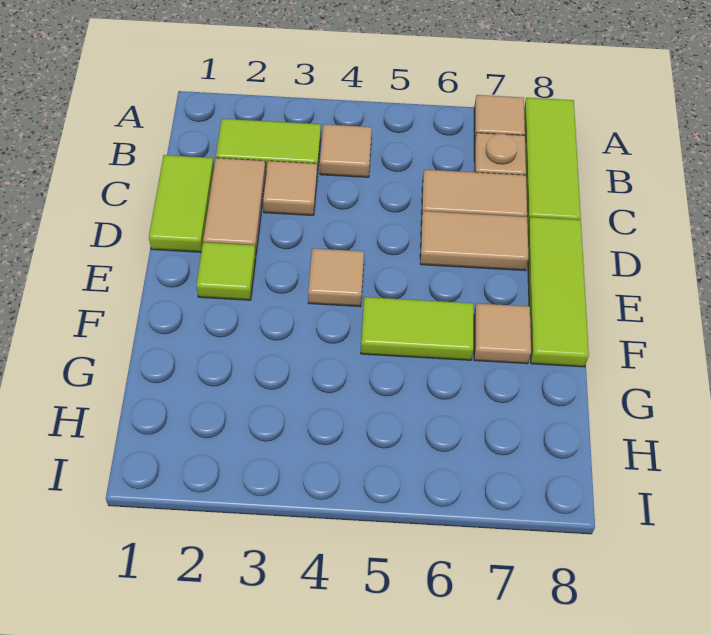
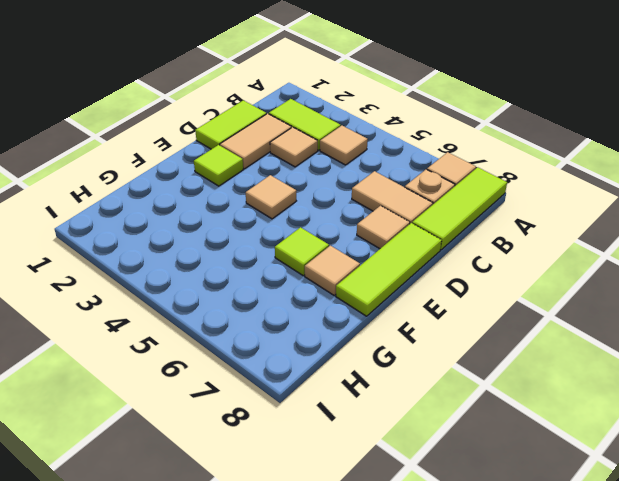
tan 1x2 tile [420,211,528,271] -> tan 1x1 tile [357,206,410,249]
lime 1x2 tile [361,297,474,360] -> lime 1x1 tile [275,227,329,276]

